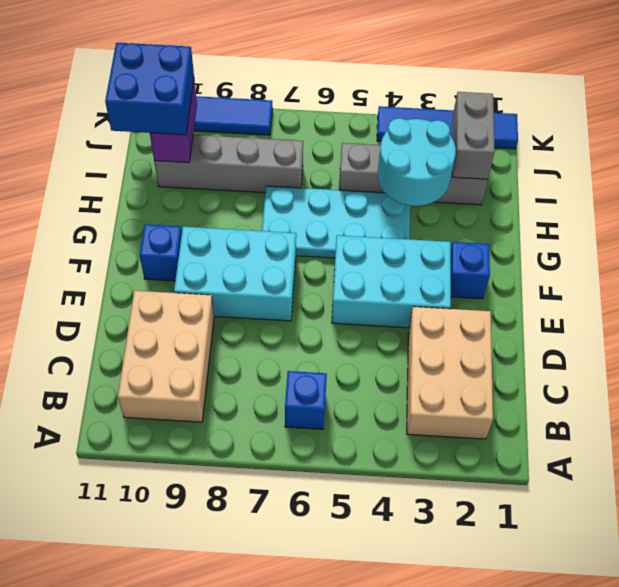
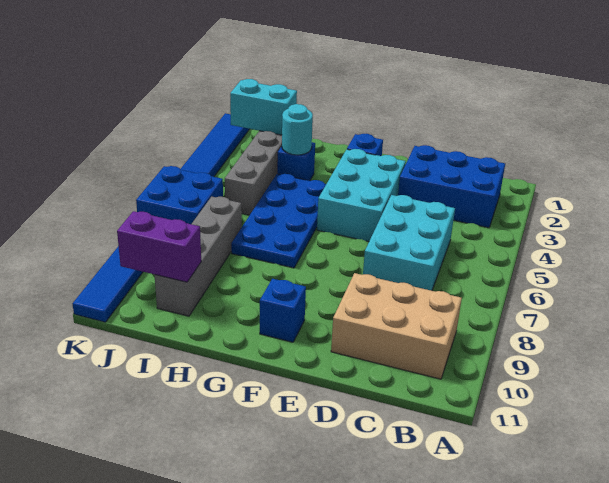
tan 2x3 brick [407,307,493,439] -> blue 2x3 brick [398,145,505,228]
blue 1x1 brick [285,371,327,429] -> blue 1x1 brick moved to [277,142,315,181]
cyan 2x3 brick [174,227,296,321] -> cyan 2x3 brick moved to [363,195,455,291]
cyan 2x4 plate [262,186,410,258] -> blue 2x4 plate [231,174,326,268]
cyan 2x2 round brick [378,118,456,206] -> cyan 1x1 round brick [282,104,313,155]
grey 1x2 brick [452,92,495,179] -> cyan 1x2 brick [230,79,297,135]
blue 2x2 brick [105,43,194,135] -> blue 2x2 brick moved to [136,166,223,224]

